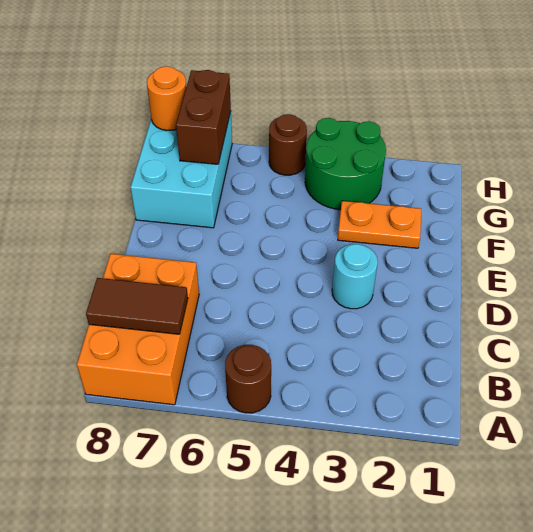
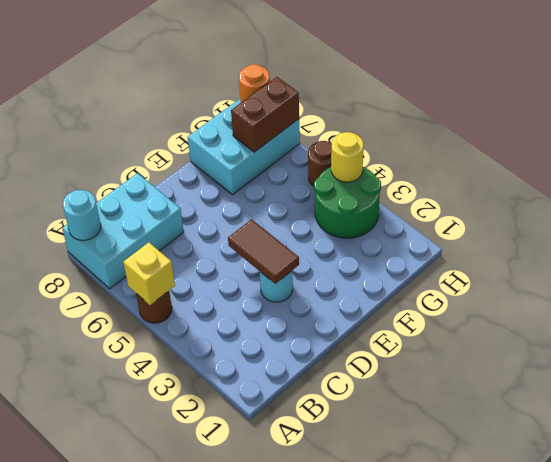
none -> yellow 1x1 brick [123,243,175,305]
orange 2x3 brick [77,254,199,405] -> cyan 2x3 brick [62,173,184,289]
none -> cyan 1x1 round brick [63,190,101,240]
brown 1x2 tile [86,278,188,334] -> brown 1x2 tile moved to [228,219,299,284]
orange 1x2 plate [338,201,421,248] -> none
none -> yellow 1x1 round brick [331,132,363,182]

